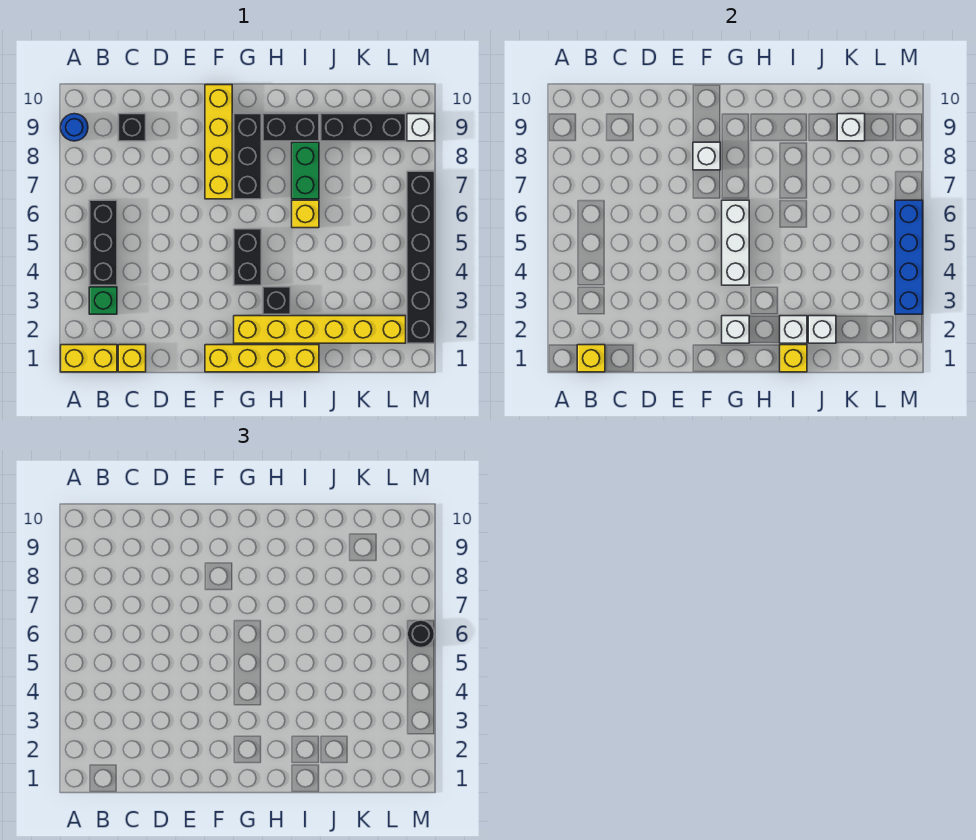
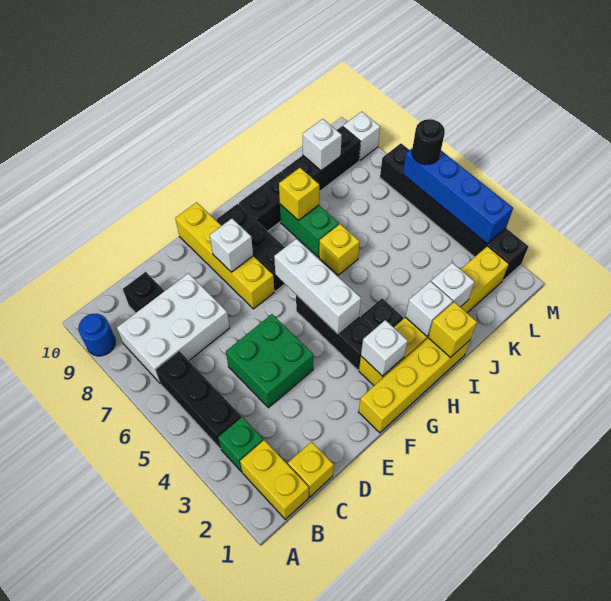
yellow 1x2 brick [61,345,117,372] -> yellow 1x2 brick turned to [240,440,309,519]
yellow 1x1 brick [577,345,605,372] -> yellow 1x1 brick moved to [279,168,319,221]
none -> white 2x3 brick [117,273,230,383]
none -> green 2x2 brick [226,314,314,408]
black 1x2 brick [234,229,261,285] -> black 1x3 brick [296,295,374,370]

